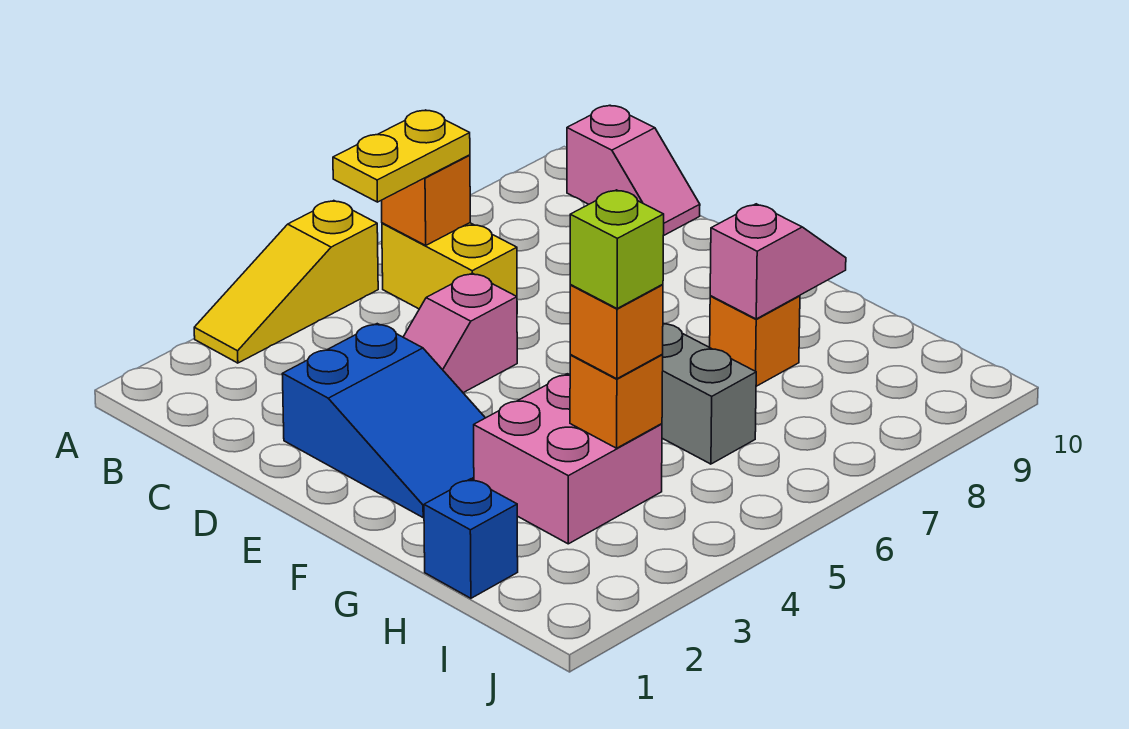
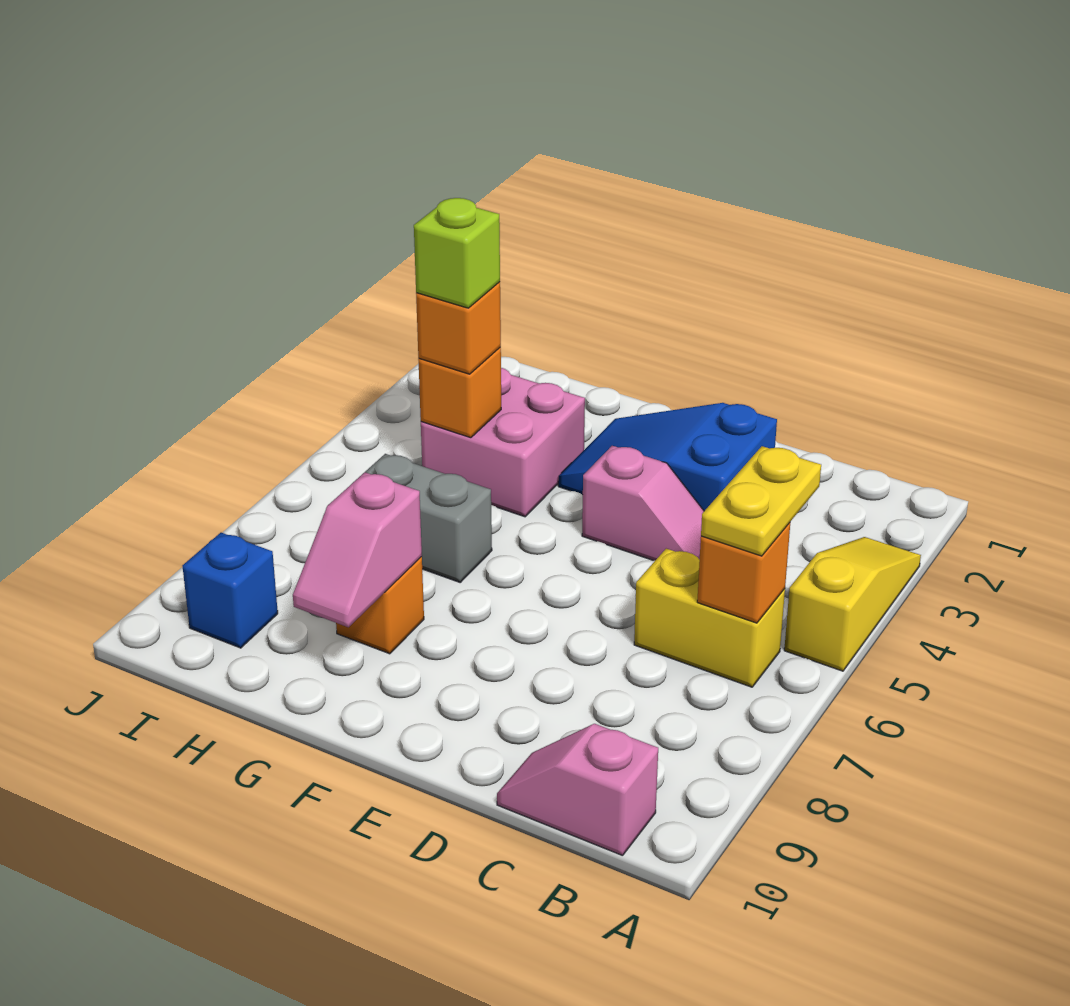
pink 1x2 slope [403,273,517,393] -> pink 1x2 slope turned to [582,446,704,561]
blue 1x1 brick [424,479,518,598] -> blue 1x1 brick moved to [183,533,278,648]

